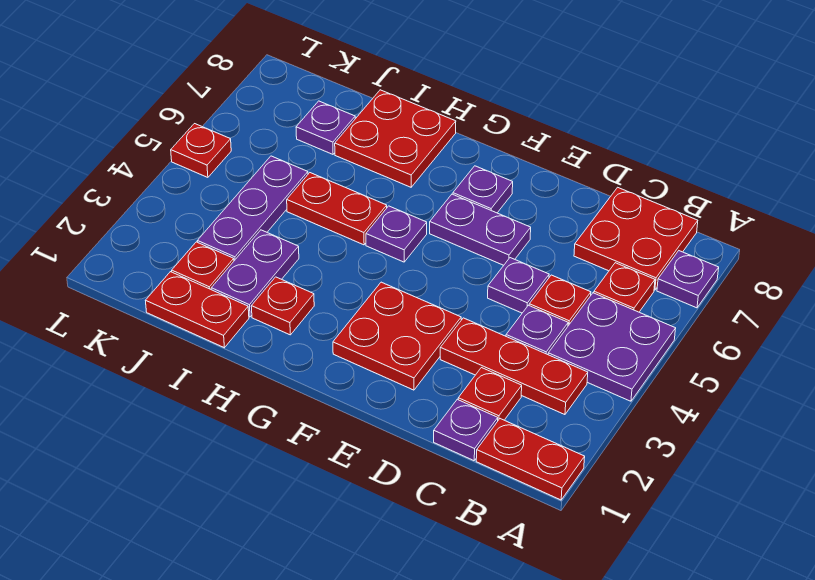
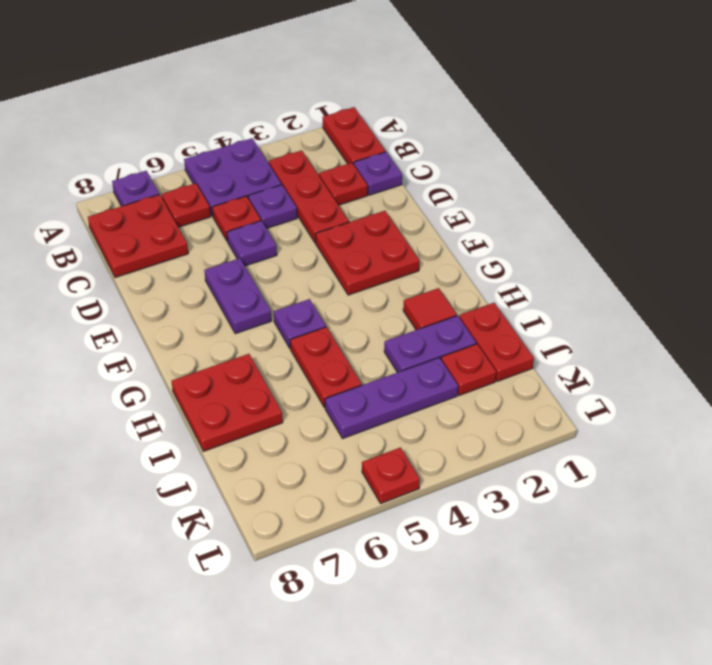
purple 1x1 plate [453,166,513,213] -> none
red 1x1 plate [251,277,314,335] -> red 1x1 tile [403,288,457,330]
purple 1x1 plate [296,101,355,154] -> none

